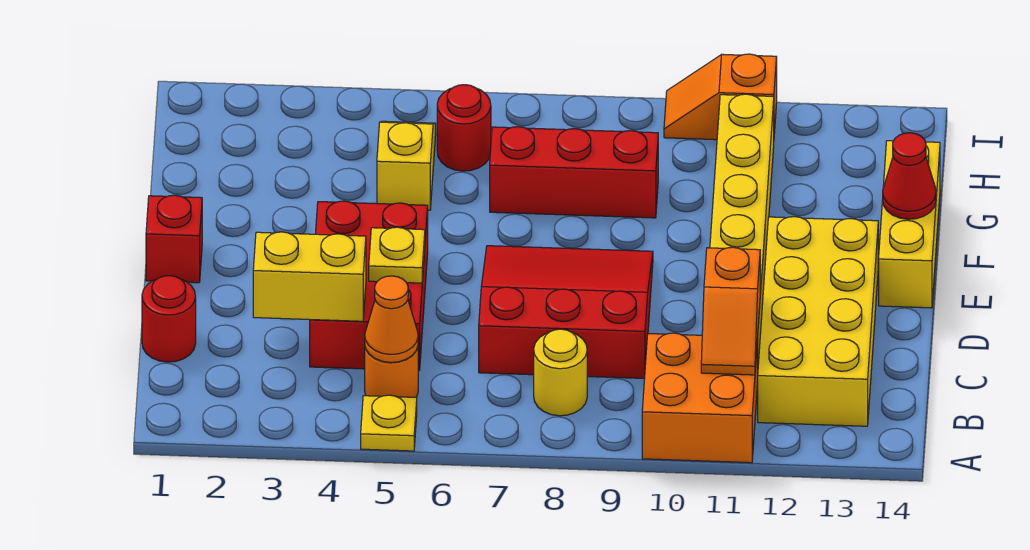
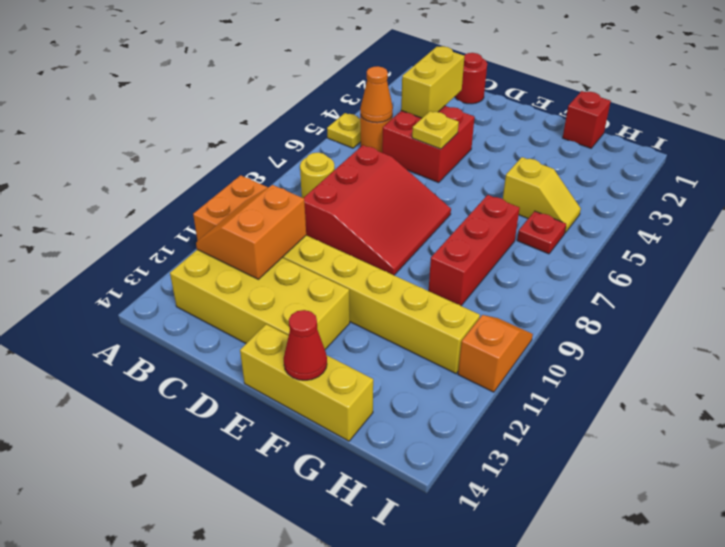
orange 1x2 slope [701,247,760,375] -> orange 2x2 slope [196,185,306,279]
red 2x3 brick [310,201,428,371] -> red 2x2 brick [382,106,475,183]
red 1x1 brick [146,195,202,283] -> red 1x1 brick moved to [563,91,611,148]
red 1x1 round brick [437,85,491,171] -> red 1x1 plate [517,211,566,254]

